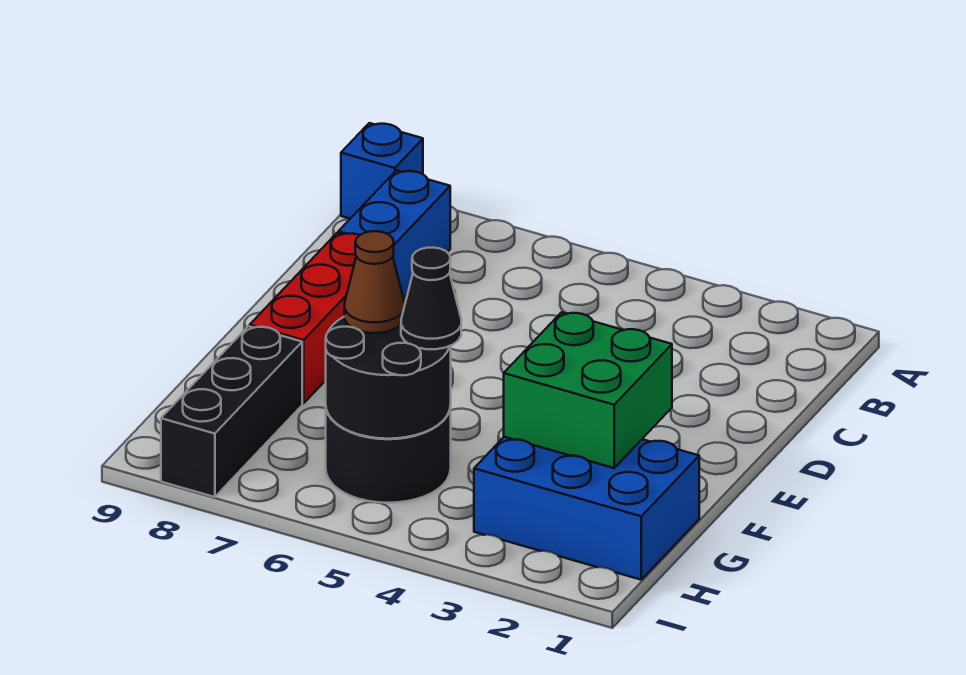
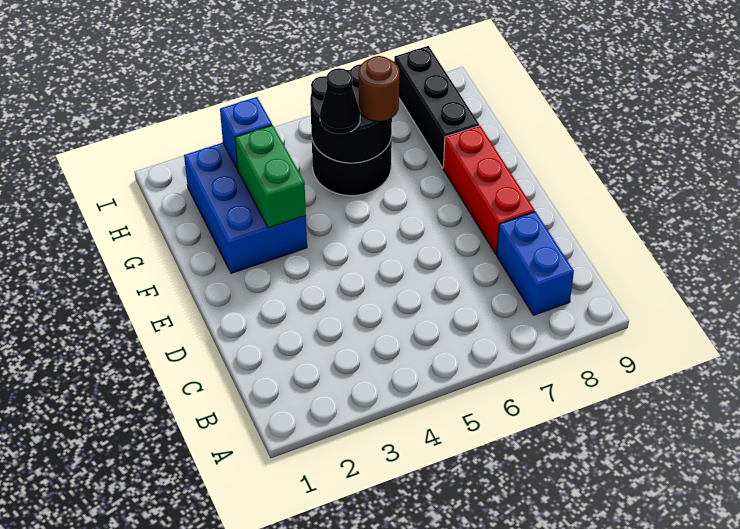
blue 1x1 brick [341,123,423,219] -> blue 1x1 brick moved to [220,97,272,169]
green 2x2 brick [504,312,672,468] -> green 1x2 brick [235,125,306,228]
blue 2x3 brick [474,437,699,580] -> blue 2x3 brick turned to [184,143,307,273]
brown 1x1 cone [344,231,405,333] -> brown 1x1 round brick [359,56,399,121]

